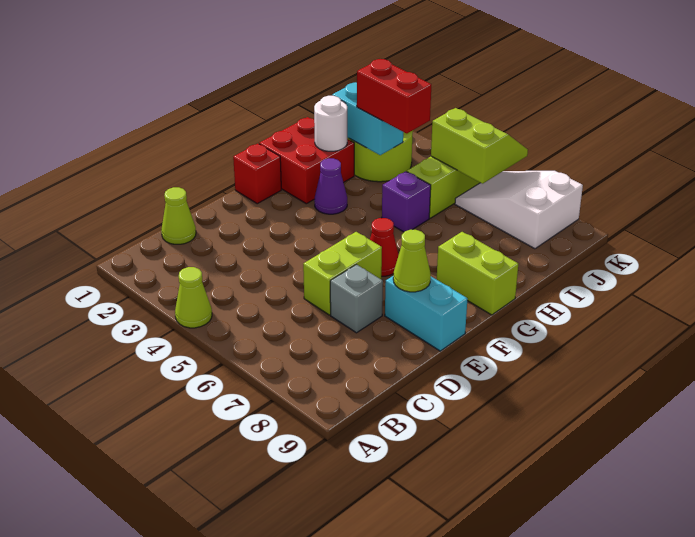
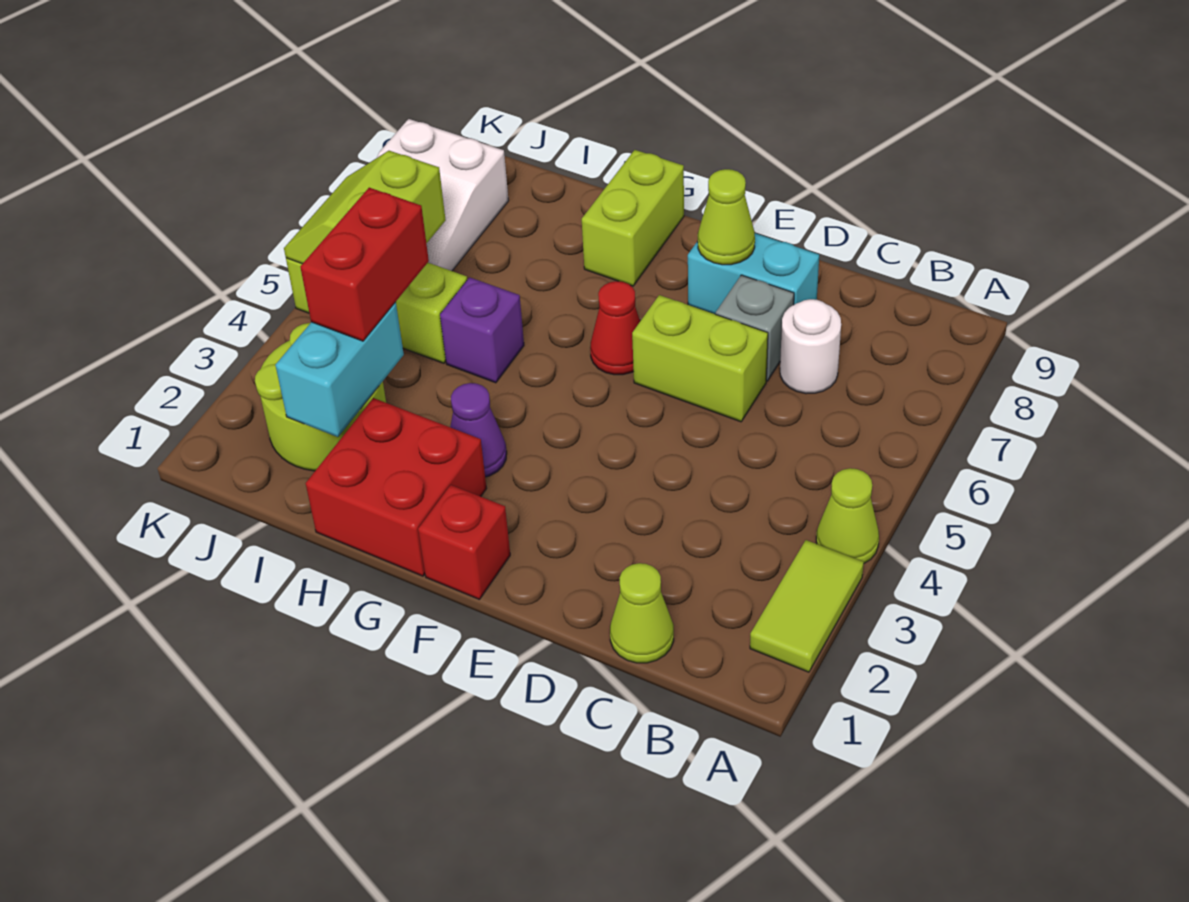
none -> lime 1x2 tile [750,540,864,672]
cyan 1x2 brick [385,276,467,351] -> cyan 1x2 brick turned to [688,233,819,314]
white 1x1 round brick [314,96,347,151] -> white 1x1 round brick moved to [780,299,841,394]

